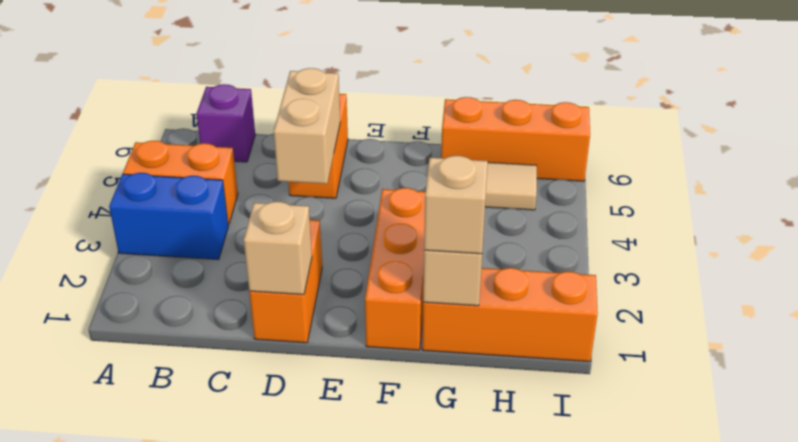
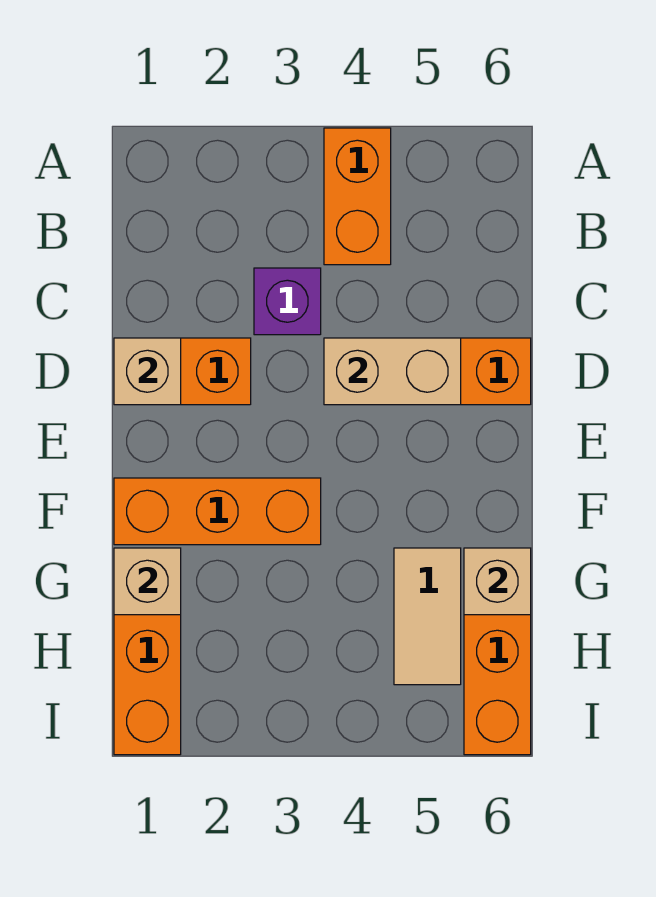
blue 1x2 brick [109,173,228,260] -> none
purple 1x1 brick [196,84,255,162] -> purple 1x1 brick moved to [254,268,321,335]
tan 1x1 brick [424,156,488,254] -> tan 1x1 brick moved to [464,548,531,615]

